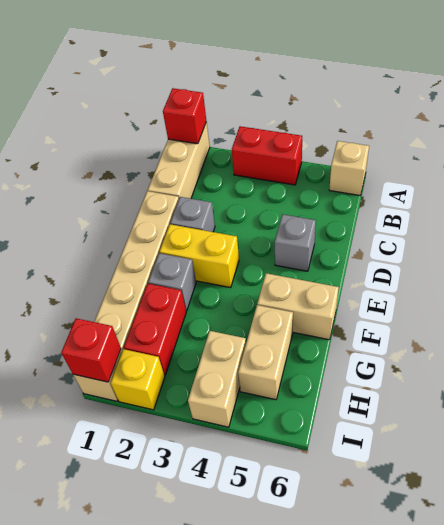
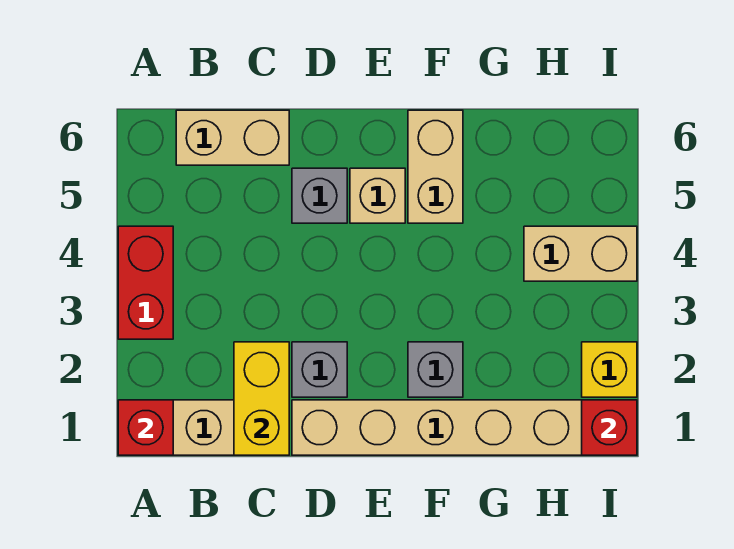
tan 1x1 brick [329,141,369,195] -> tan 1x1 brick moved to [350,168,405,223]
yellow 1x2 brick [160,224,239,288] -> yellow 1x2 brick moved to [234,342,289,455]
red 1x2 brick [124,284,186,375] -> none
tan 1x2 brick [238,305,293,400] -> tan 1x2 brick moved to [176,110,289,165]

